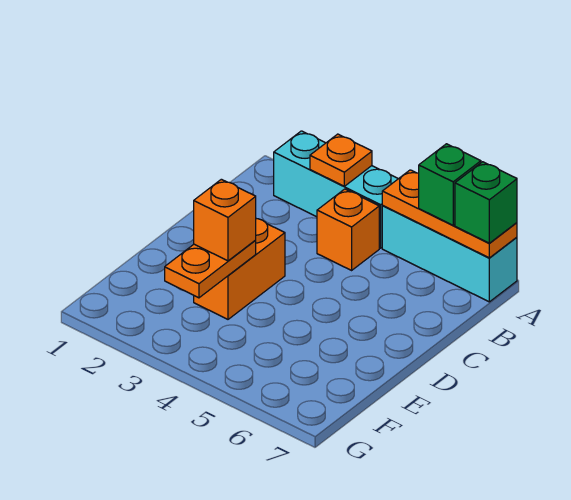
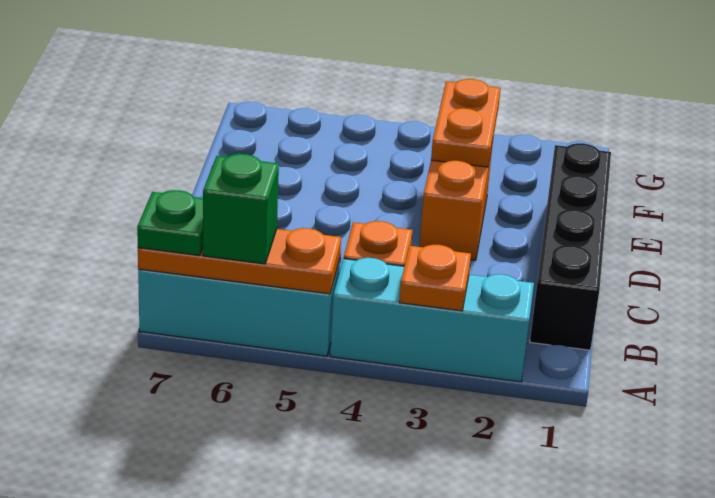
green 1x1 brick [455,162,517,243] -> green 1x1 plate [137,190,203,256]
none -> black 1x4 brick [530,143,611,350]
orange 1x1 brick [194,179,256,261] -> none

